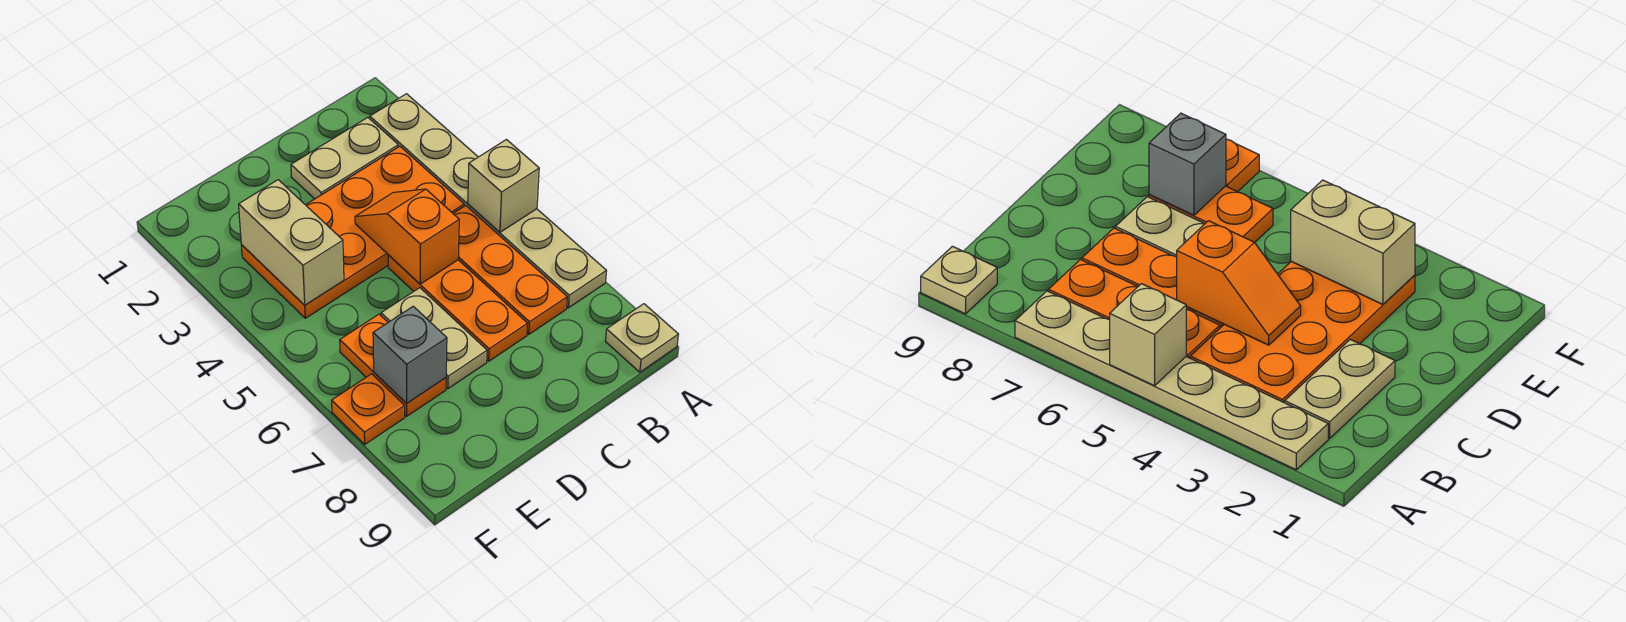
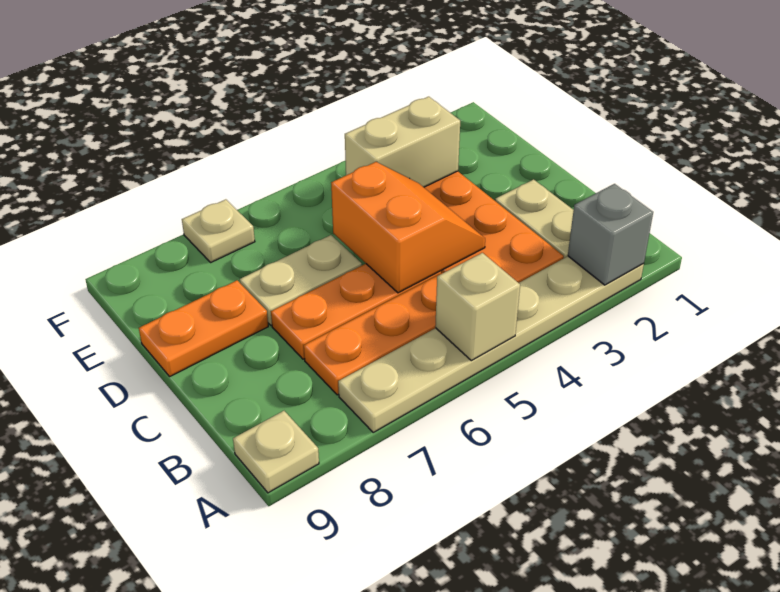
orange 1x2 slope [355,189,459,284] -> orange 2x2 slope [331,162,485,293]
orange 1x2 plate [340,314,446,416] -> orange 1x2 plate moved to [139,280,268,376]
grey 1x1 brick [373,306,447,404] -> grey 1x1 brick moved to [568,184,653,285]
orange 1x1 plate [332,374,405,444] -> tan 1x1 plate [182,199,255,262]

